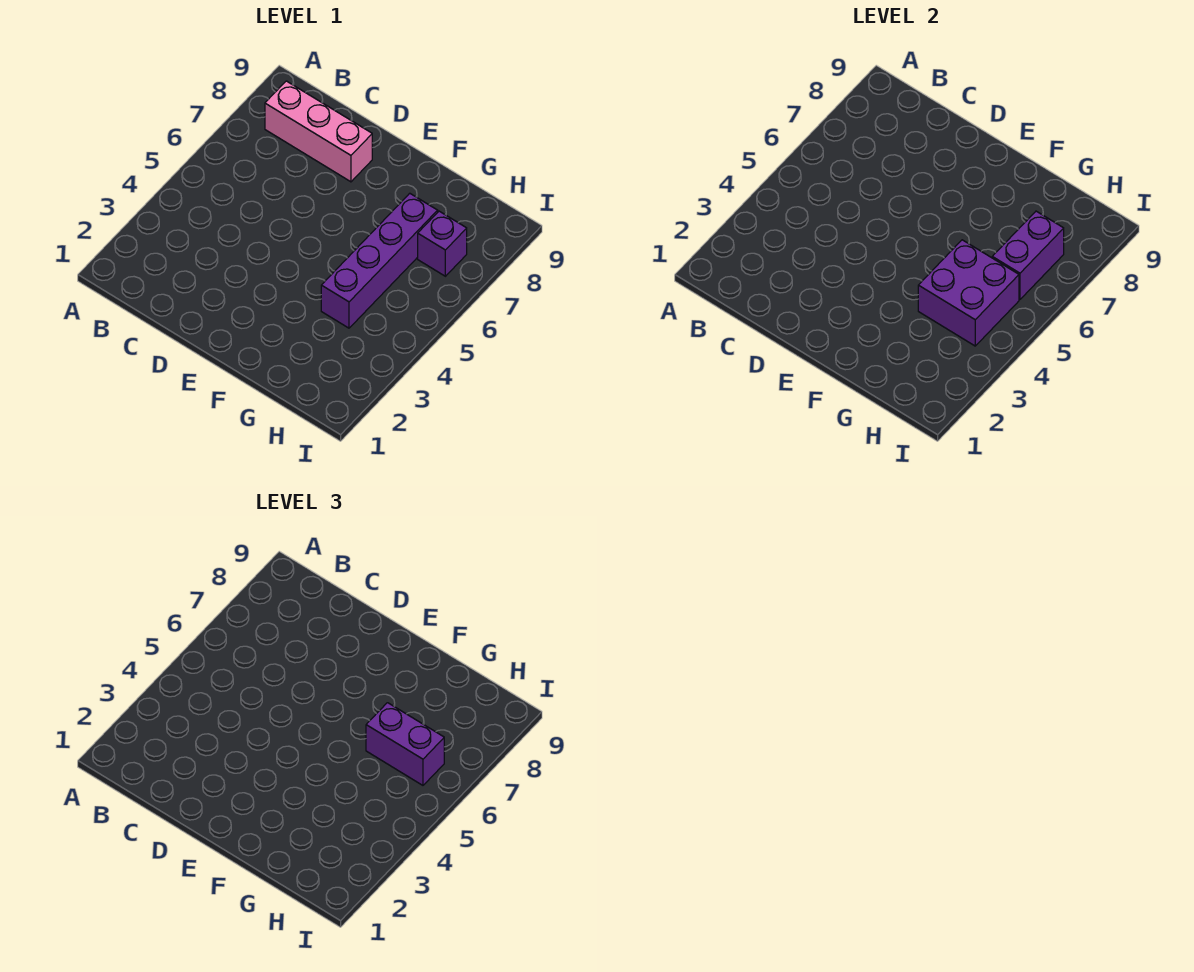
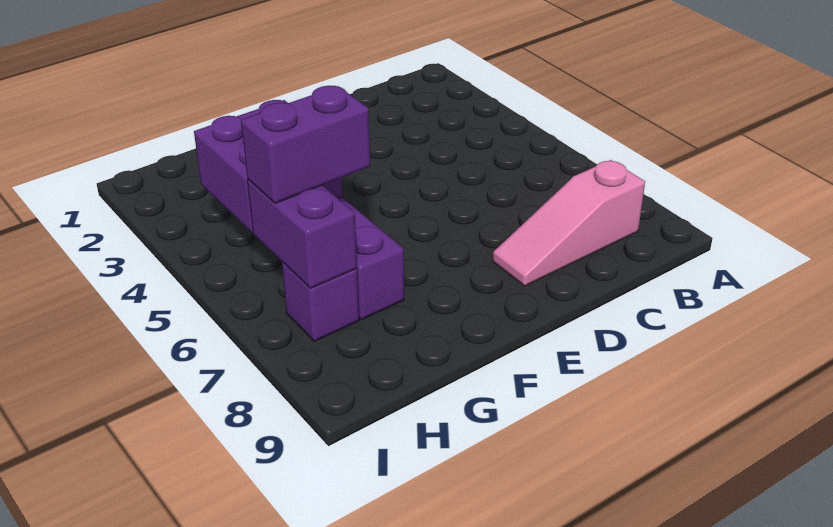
pink 1x3 brick [265,81,372,182] -> pink 1x3 slope [492,160,645,286]

